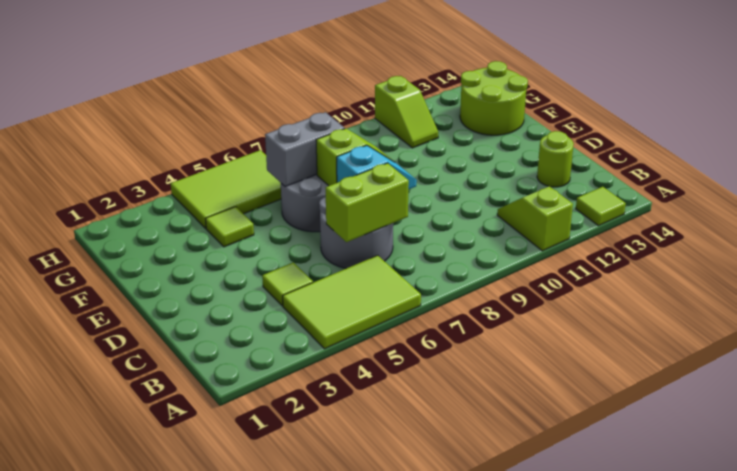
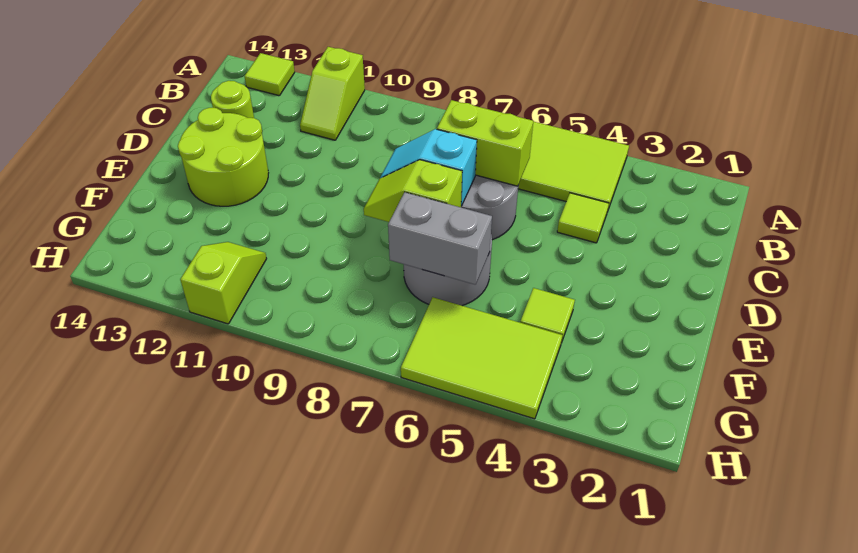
lime 2x2 round brick [460,61,528,135] -> lime 2x2 round brick moved to [178,108,268,206]

